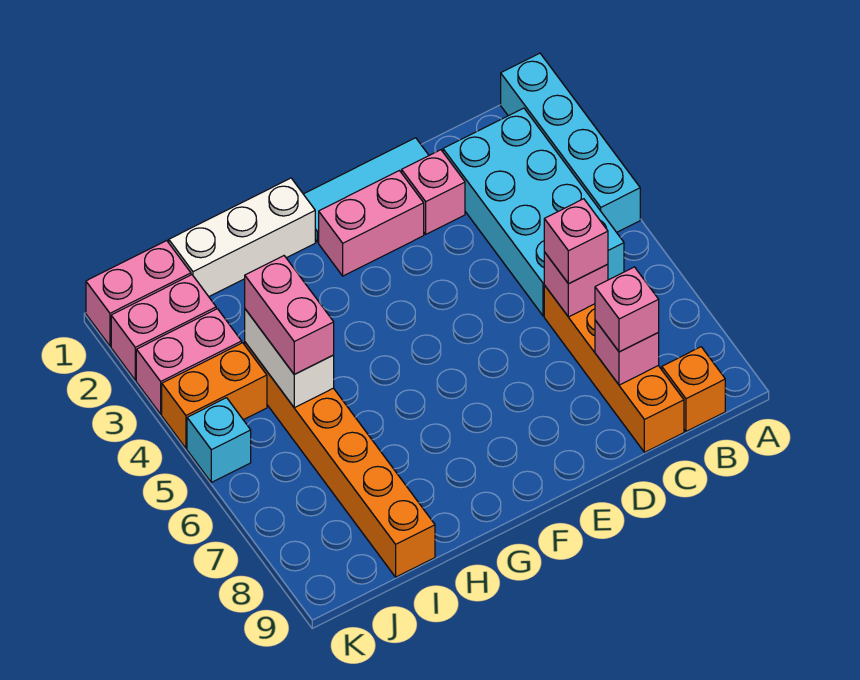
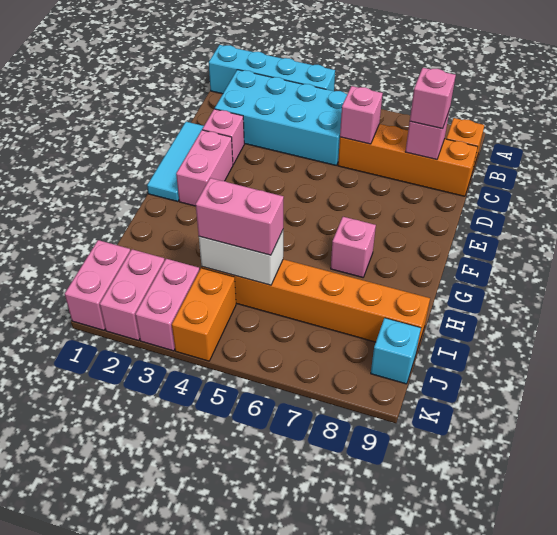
pink 1x1 brick [544,199,608,284] -> pink 1x1 brick moved to [331,217,376,277]
white 1x3 brick [169,178,315,296] -> none
cyan 1x1 brick [187,398,251,482] -> cyan 1x1 brick moved to [371,318,421,384]

